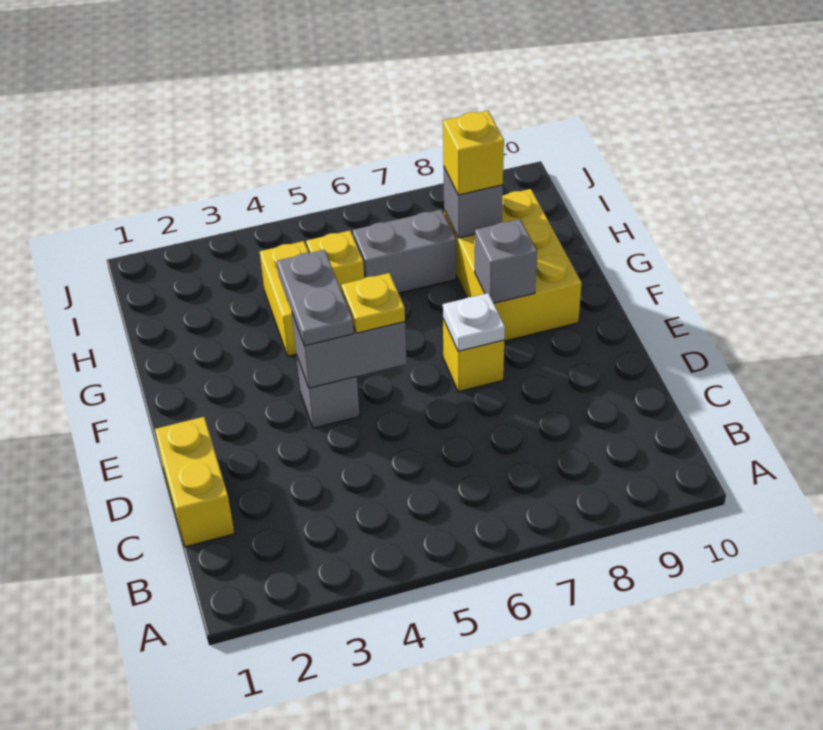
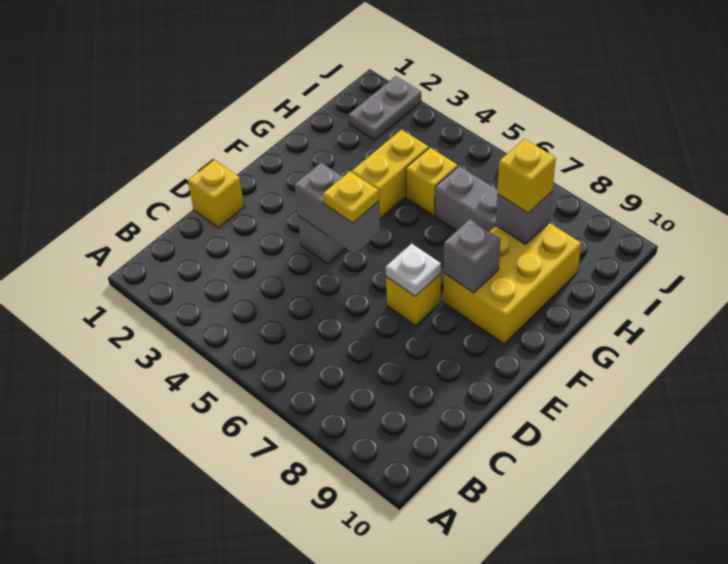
yellow 1x2 brick [155,417,235,547] -> yellow 1x1 brick [188,160,244,228]
grey 1x2 plate [277,250,354,346] -> grey 1x2 plate moved to [348,76,421,140]

